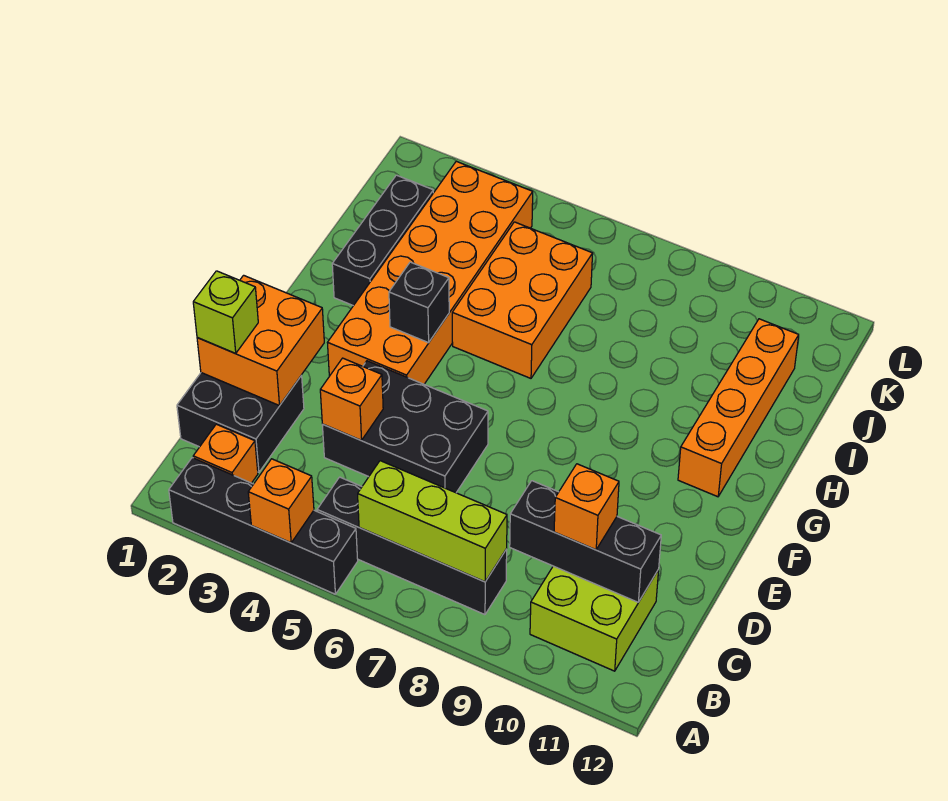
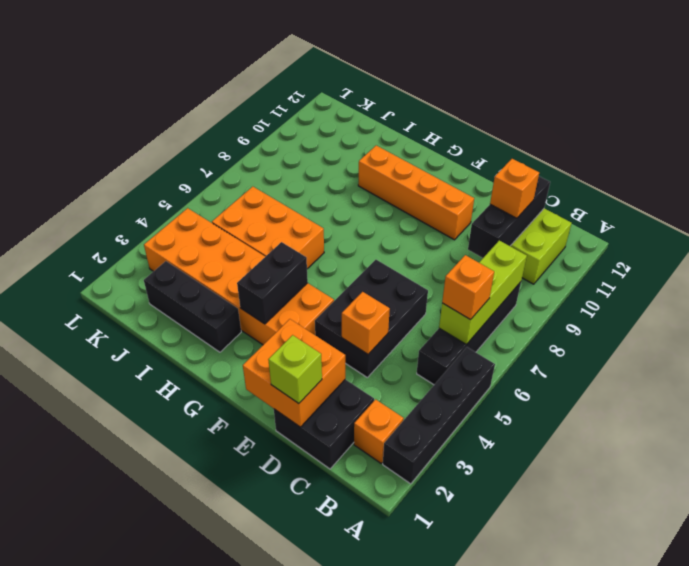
orange 1x1 brick [248,459,314,543] -> orange 1x1 brick moved to [442,255,494,320]
black 1x1 brick [389,262,449,343] -> black 1x2 brick [237,242,308,324]
orange 1x4 brick [678,319,799,497] -> orange 1x4 brick moved to [358,145,474,240]

